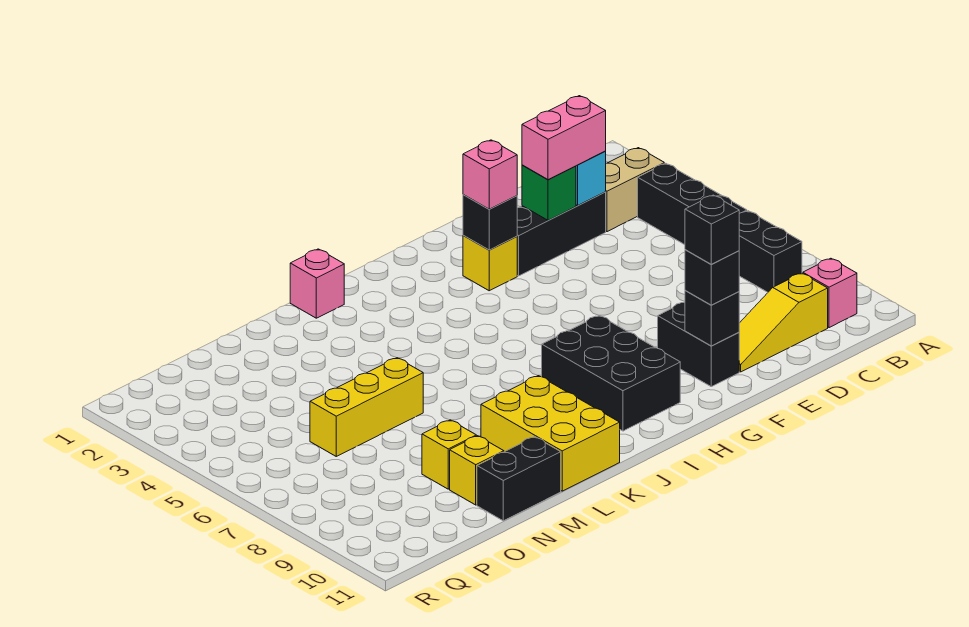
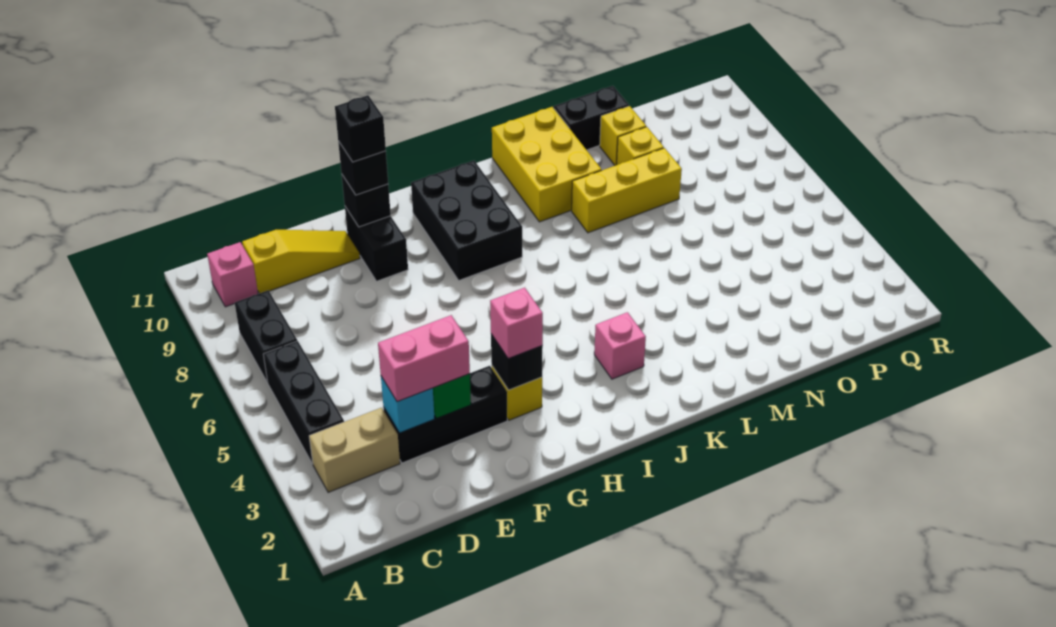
pink 1x1 brick [290,249,344,318] -> pink 1x1 brick moved to [594,312,646,379]
yellow 1x3 brick [310,358,423,456] -> yellow 1x3 brick moved to [572,148,682,233]

